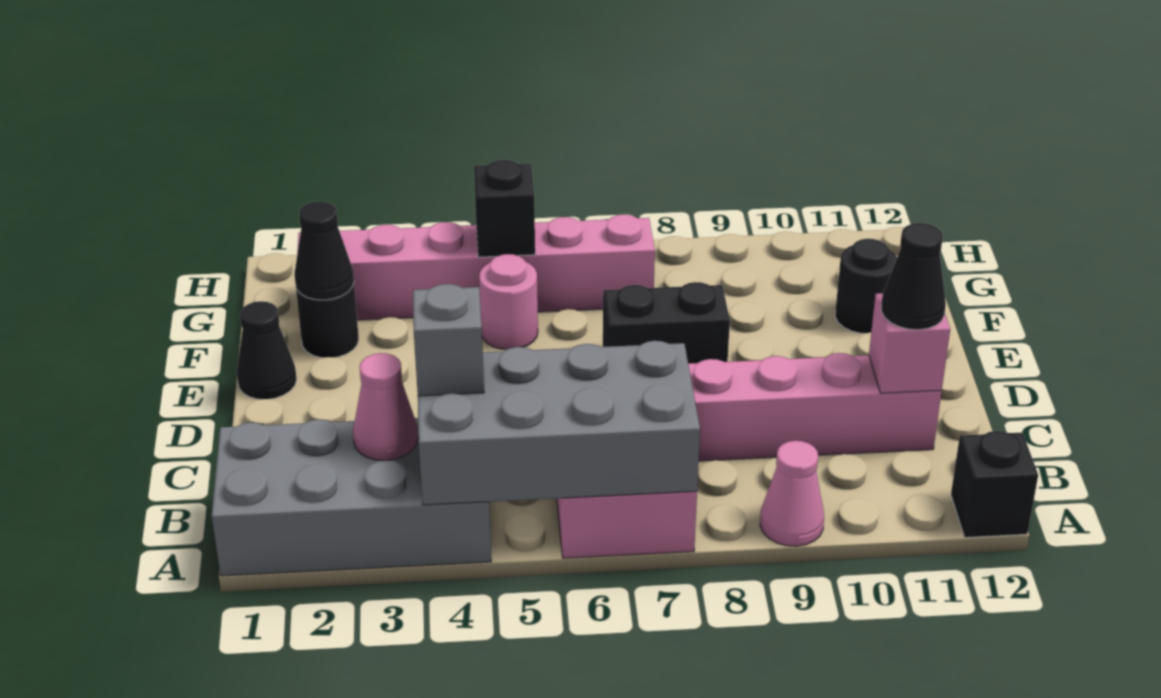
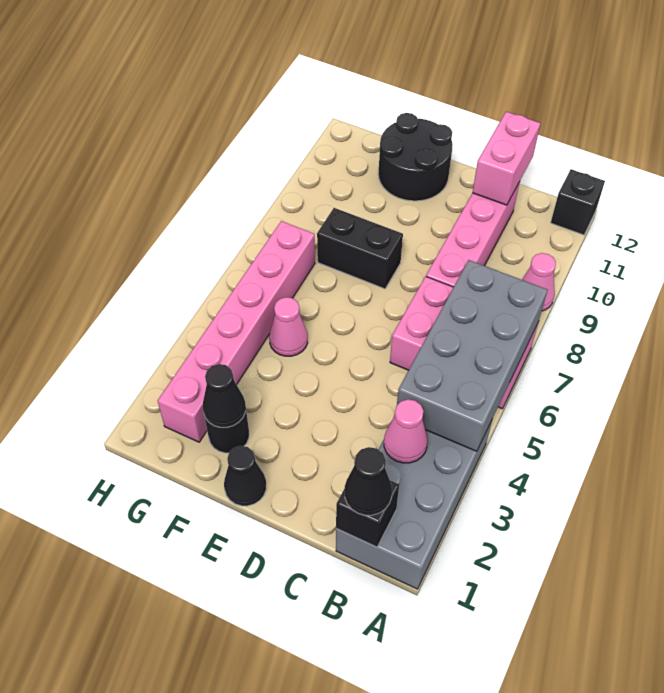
grey 1x1 brick [413,284,484,396] -> none
pink 1x1 brick [869,293,950,393] -> pink 1x2 brick [473,112,540,205]
black 1x1 cone [881,223,946,330] -> black 1x1 cone moved to [345,447,392,515]
black 1x2 brick [603,282,730,364] -> black 1x2 brick turned to [317,208,403,289]
pink 1x1 round brick [479,254,538,350] -> pink 1x1 cone [269,297,308,356]
black 1x1 round brick [835,239,897,333] -> black 2x2 round brick [378,113,453,201]
black 1x1 brick [474,160,535,257] -> black 1x1 brick moved to [336,480,399,547]

